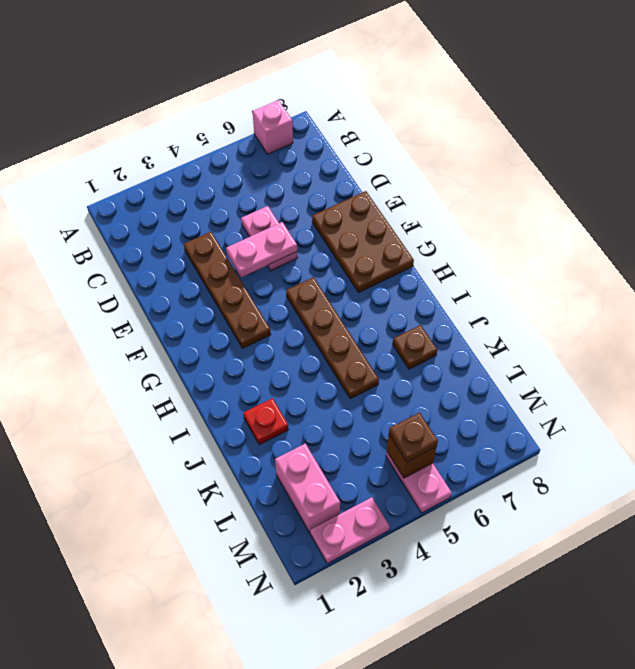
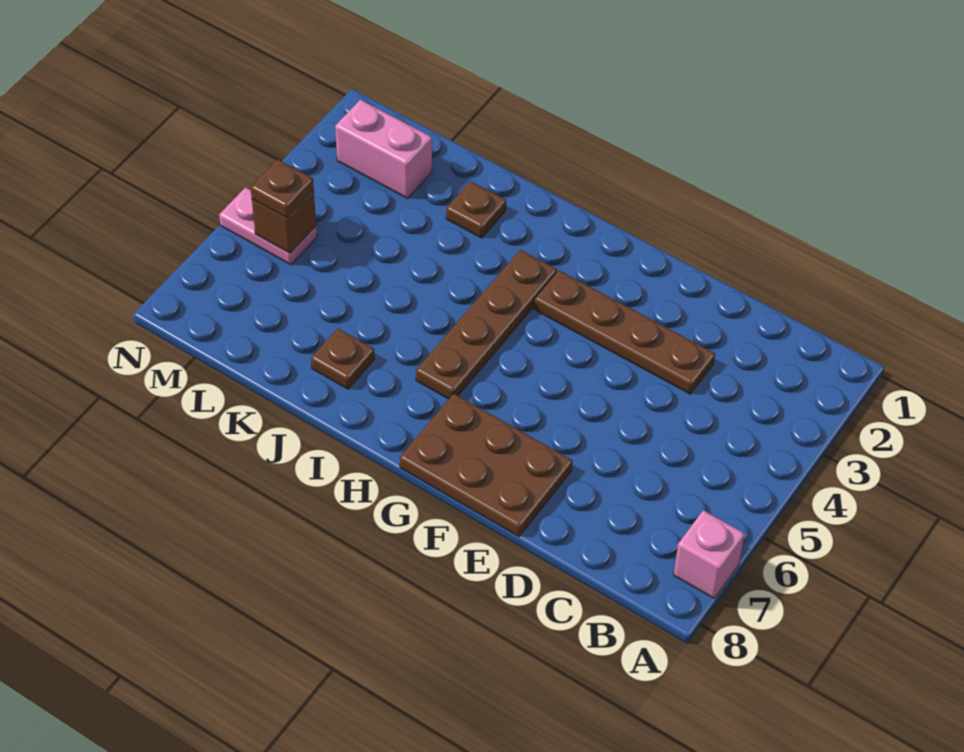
pink 1x2 plate [241,206,297,271] -> none
pink 1x2 plate [226,222,297,277] -> none
brown 1x4 plate [286,277,379,399] -> brown 1x4 plate turned to [416,250,557,399]
red 1x1 plate [243,398,289,445] -> brown 1x1 plate [446,181,506,238]
pink 1x2 plate [310,497,390,564] -> none

